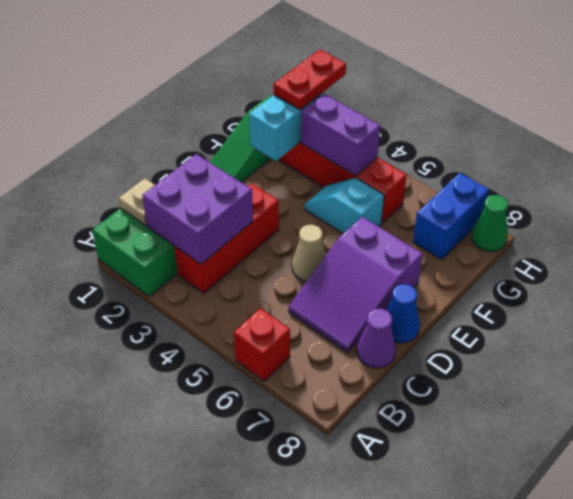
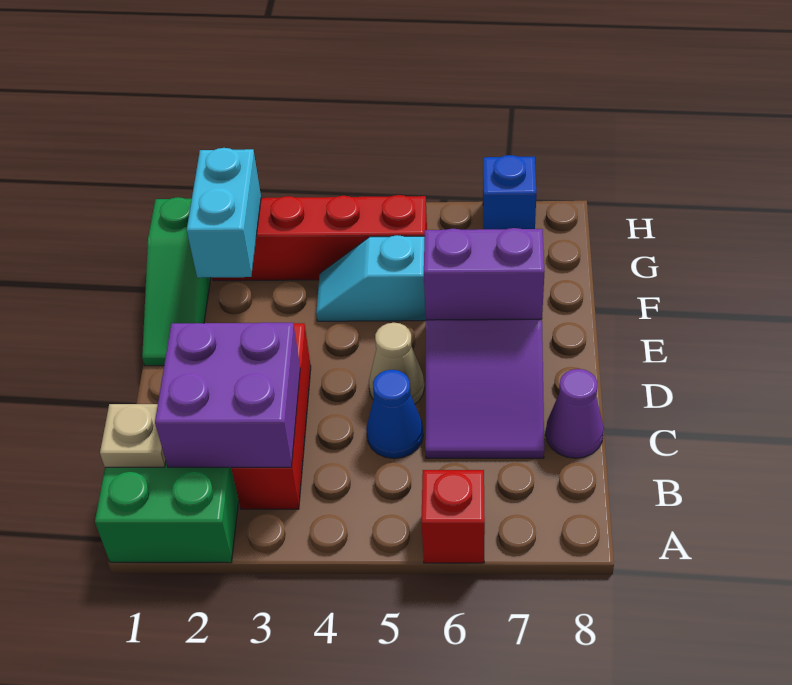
blue 1x1 cone [387,284,420,343] -> blue 1x1 cone moved to [366,370,423,459]
red 1x2 plate [274,49,346,110] -> none
purple 1x2 brick [301,94,380,176] -> purple 1x2 brick moved to [424,228,545,320]
blue 1x2 brick [413,173,489,260] -> blue 1x1 brick [483,155,536,229]
green 1x1 cone [472,195,508,251] -> none

